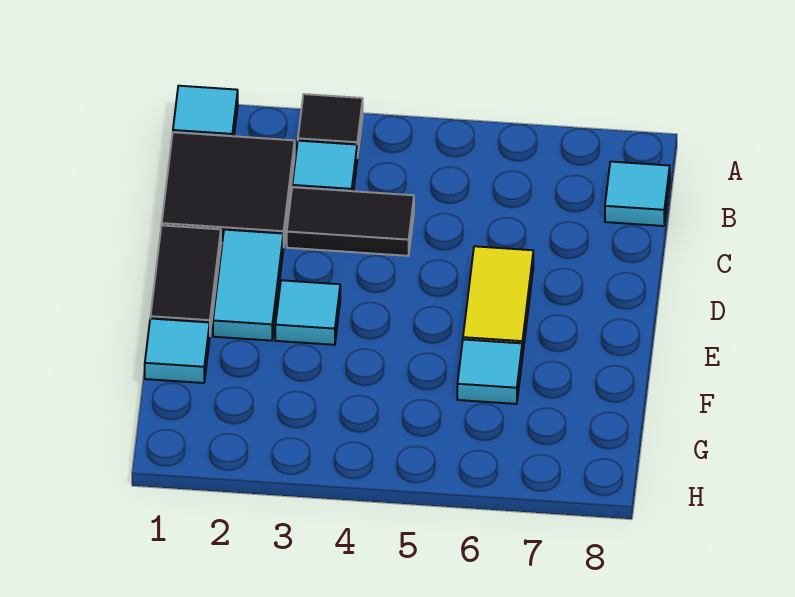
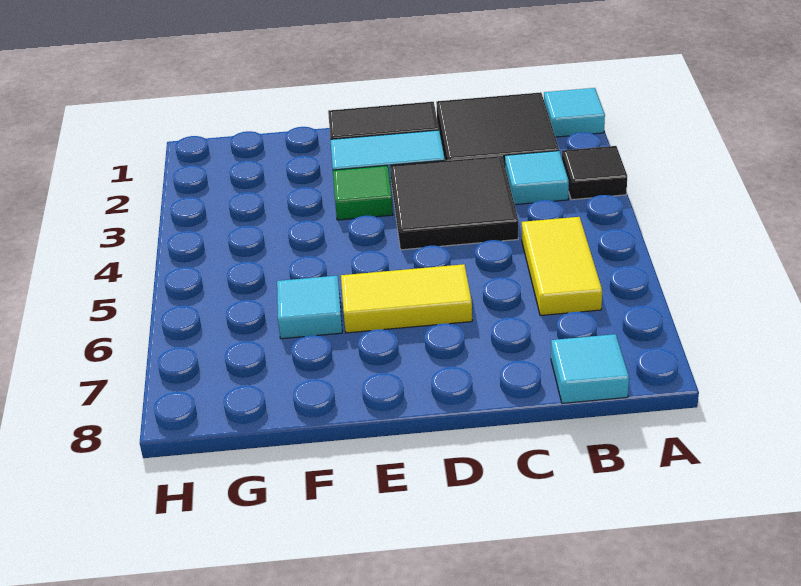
none -> yellow 1x2 tile [522,217,602,315]
black 1x2 tile [287,187,414,256] -> black 2x2 tile [390,156,518,250]
cyan 1x1 tile [275,280,340,345] -> green 1x1 tile [333,166,393,220]
cyan 1x1 tile [145,319,210,383] -> none

